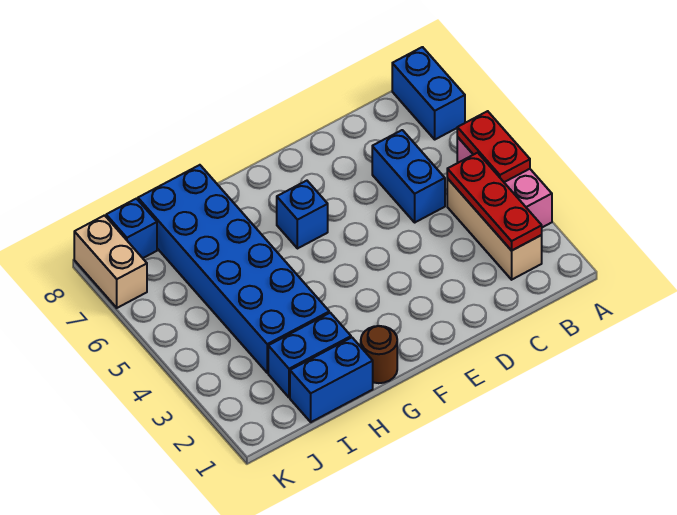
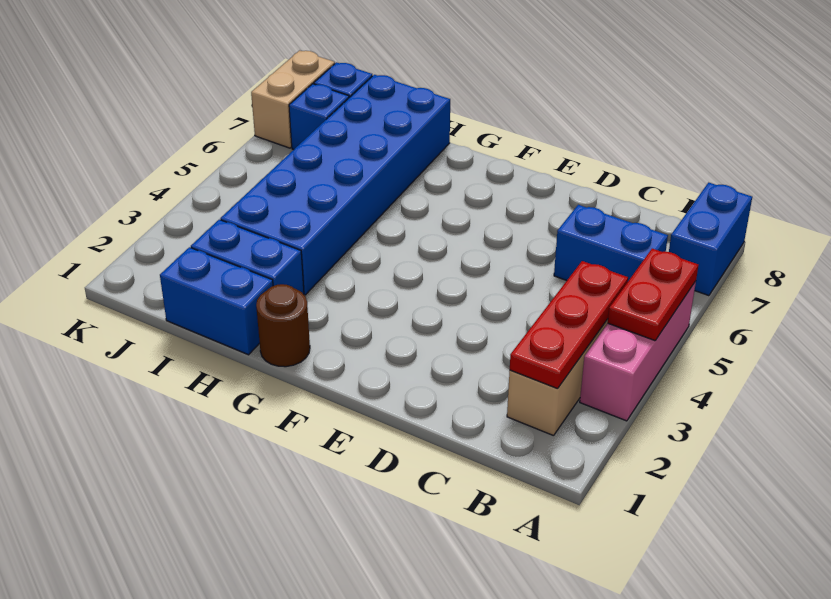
blue 1x2 brick [372,130,445,222] -> blue 1x2 brick turned to [554,205,668,281]
blue 1x1 brick [277,181,328,249] -> blue 1x1 brick moved to [289,84,349,150]

